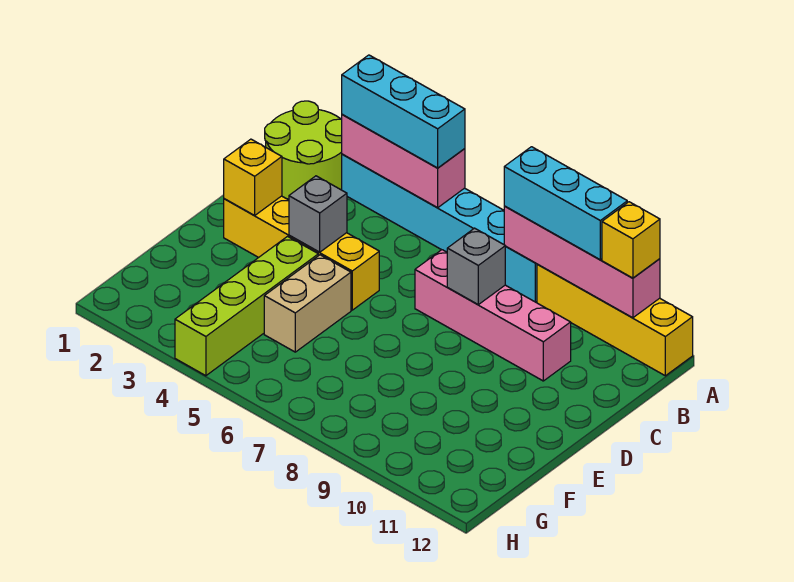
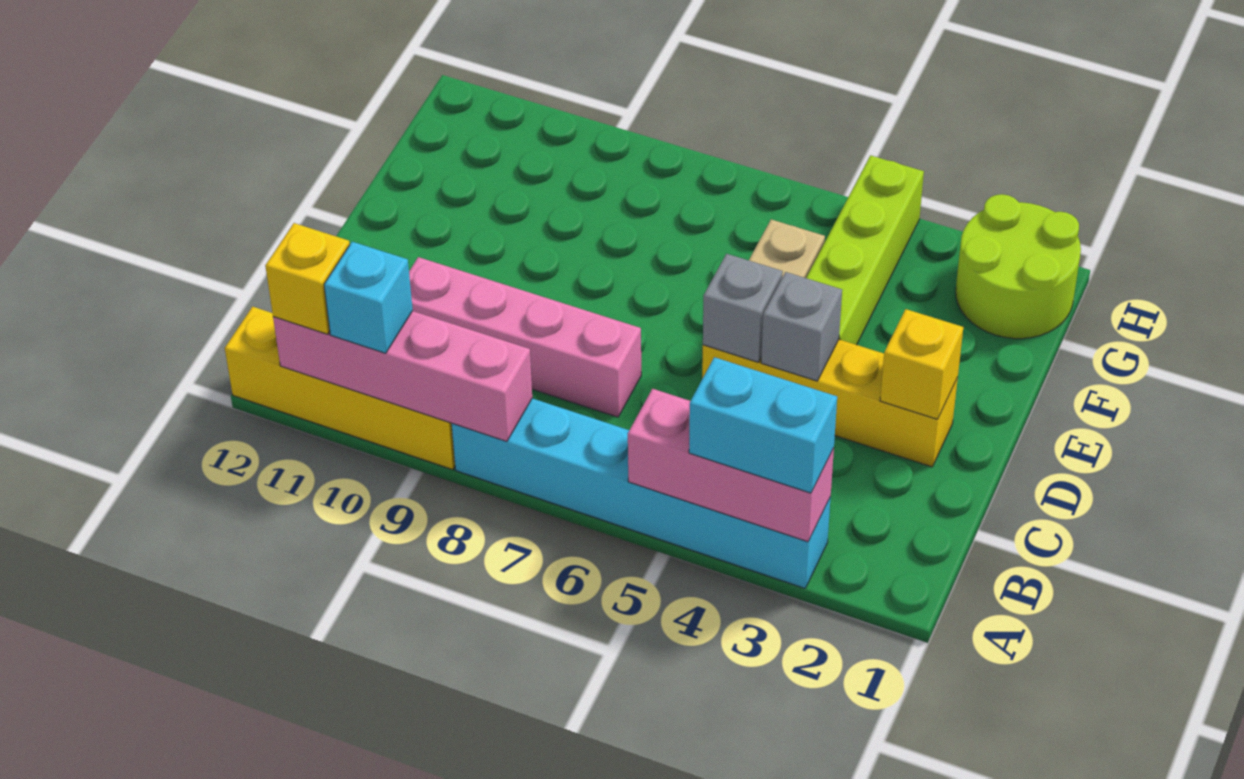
lime 2x2 round brick [265,101,342,199] -> lime 2x2 round brick moved to [956,194,1081,339]
cyan 1x3 brick [342,55,465,168] -> cyan 1x2 brick [689,357,837,493]
cyan 1x3 brick [504,147,627,260] -> cyan 1x1 brick [324,242,413,353]
grey 1x1 brick [447,228,505,304] -> grey 1x1 brick moved to [703,254,783,362]

